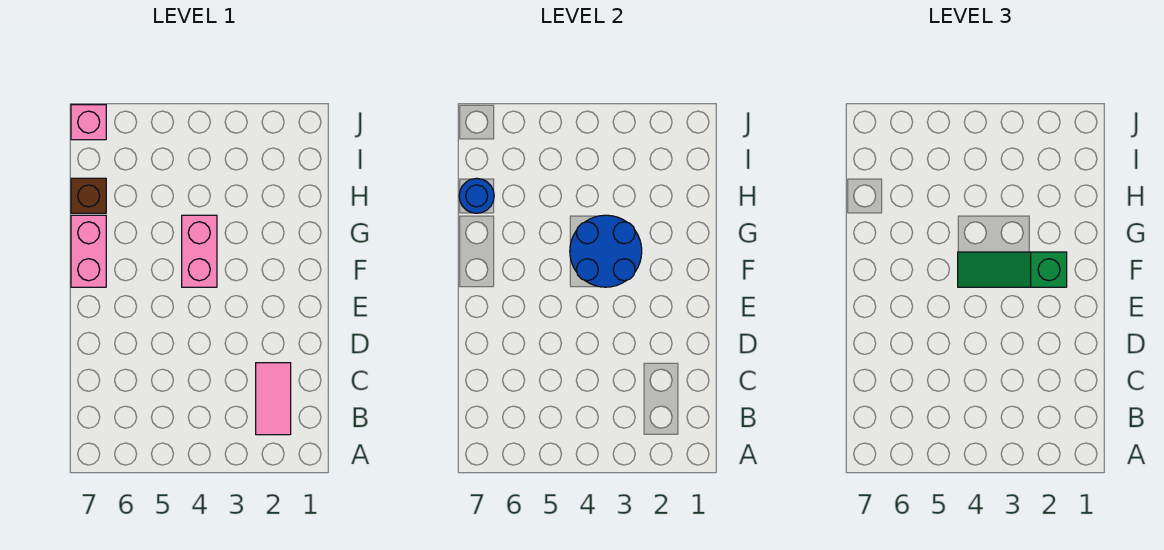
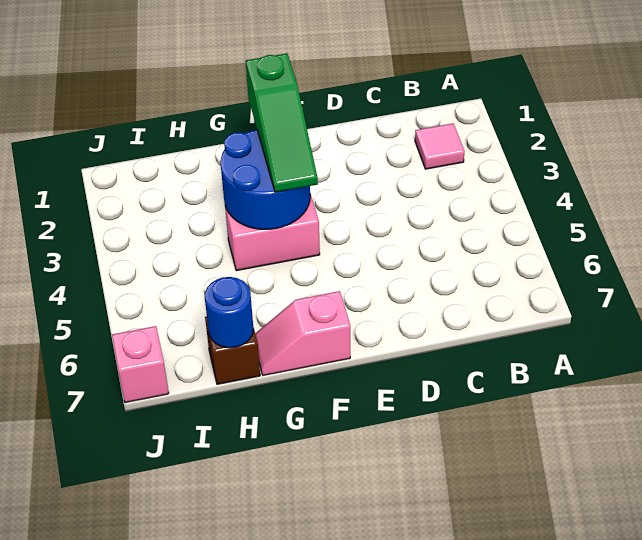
pink 1x2 tile [256,363,291,435] -> pink 1x1 tile [415,123,464,169]
pink 1x2 brick [71,215,106,287] -> pink 1x2 slope [255,291,350,375]

